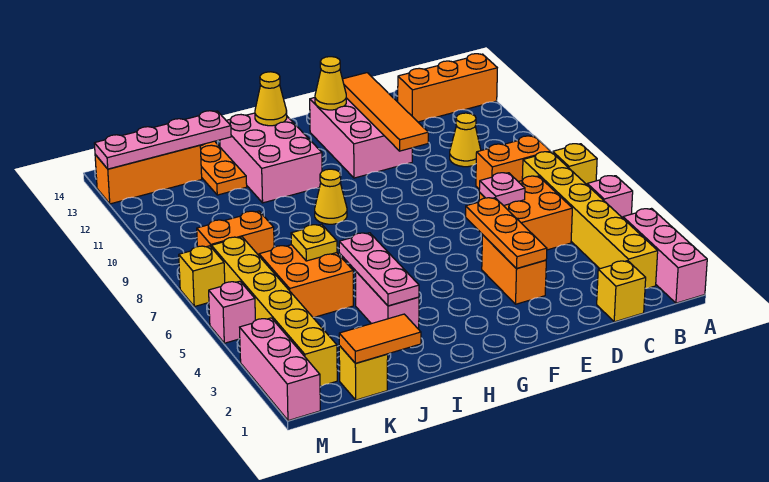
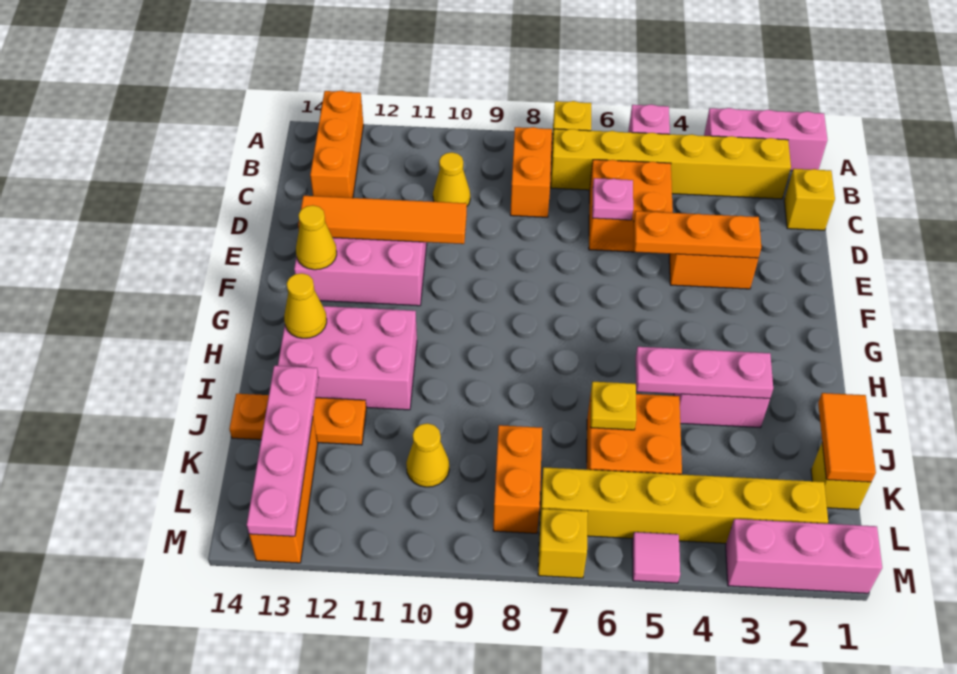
yellow 1x1 cone [315,169,347,224] -> yellow 1x1 cone moved to [406,423,449,487]
pink 1x1 brick [209,281,256,343] -> pink 1x1 tile [632,532,680,583]

